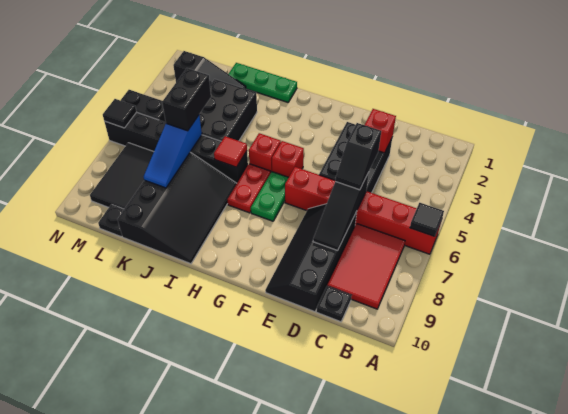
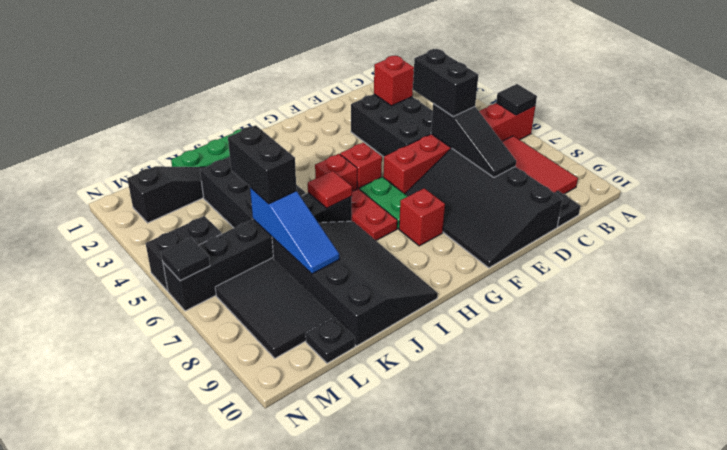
black 1x2 slope [335,123,381,190] -> black 1x2 brick [413,49,478,116]
black 2x4 slope [265,204,357,312] -> black 3x4 slope [405,148,562,268]
none -> red 1x1 brick [399,188,445,246]

